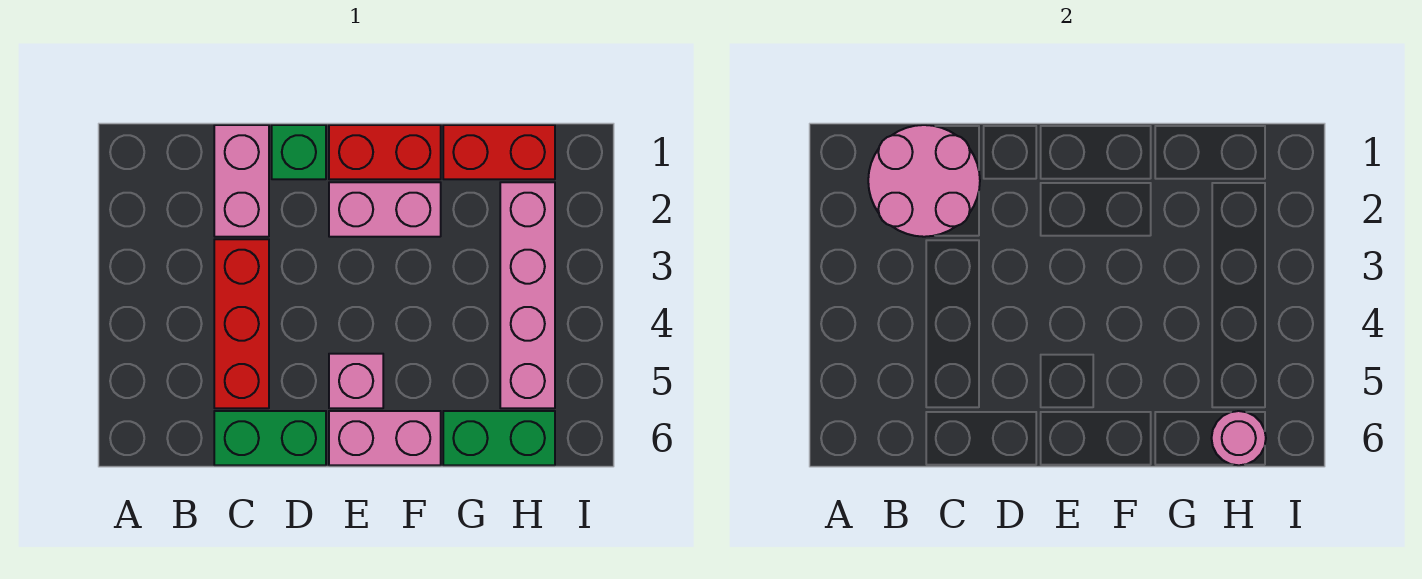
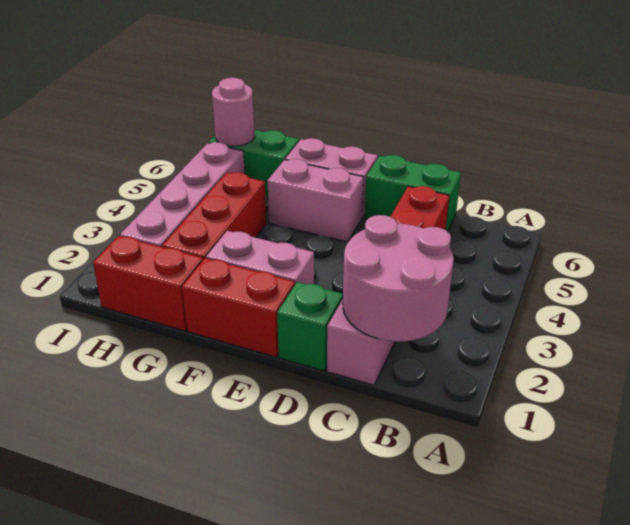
pink 1x1 brick [329,354,383,408] -> pink 1x2 brick [268,159,363,242]
none -> red 1x3 brick [162,172,266,260]

